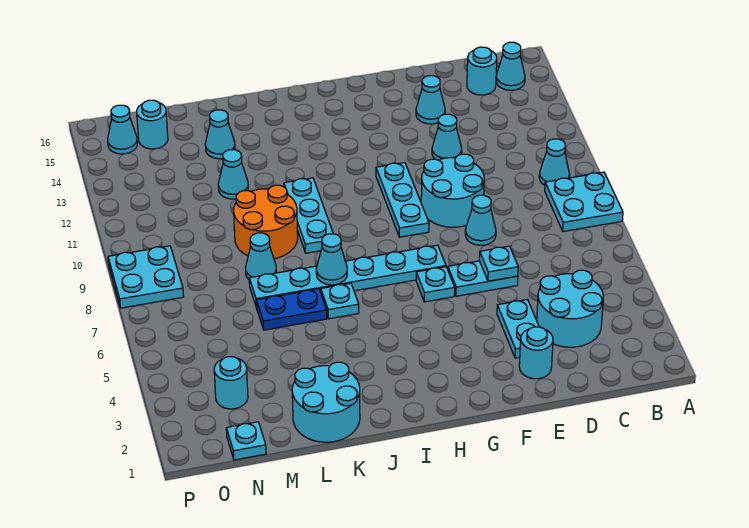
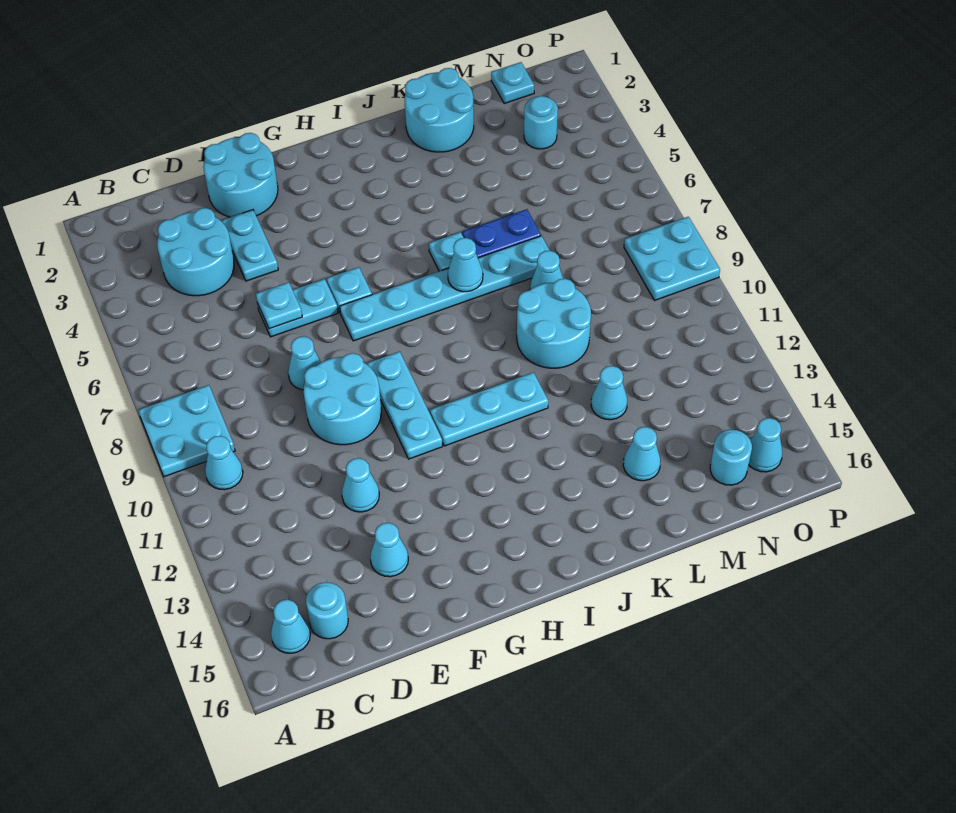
cyan 1x1 round brick [519,327,553,379] -> cyan 2x2 round brick [203,133,278,217]
cyan 1x3 plate [284,178,333,253] -> cyan 1x3 plate turned to [430,372,548,446]
orange 2x2 round brick [234,185,298,259] -> cyan 2x2 round brick [517,279,591,368]

